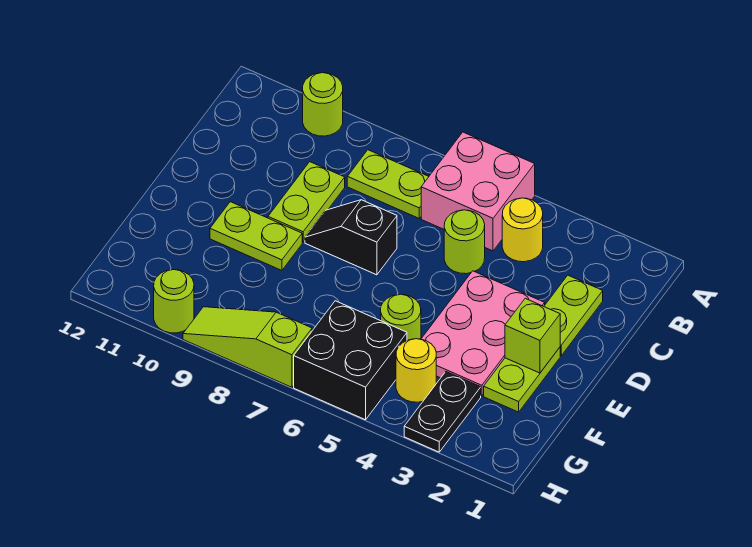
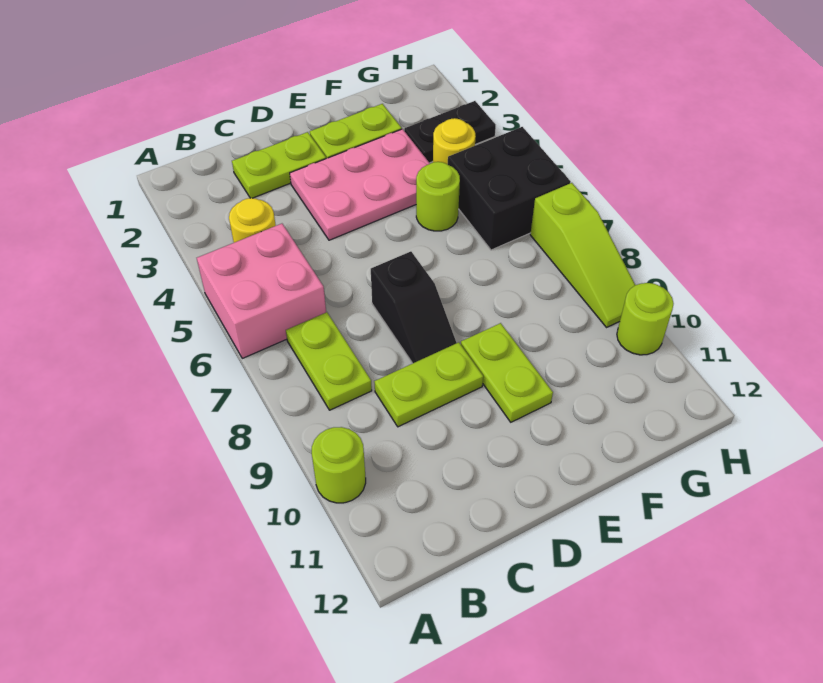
lime 1x1 round brick [444,210,485,274] -> none
lime 1x1 brick [505,298,560,373] -> none

